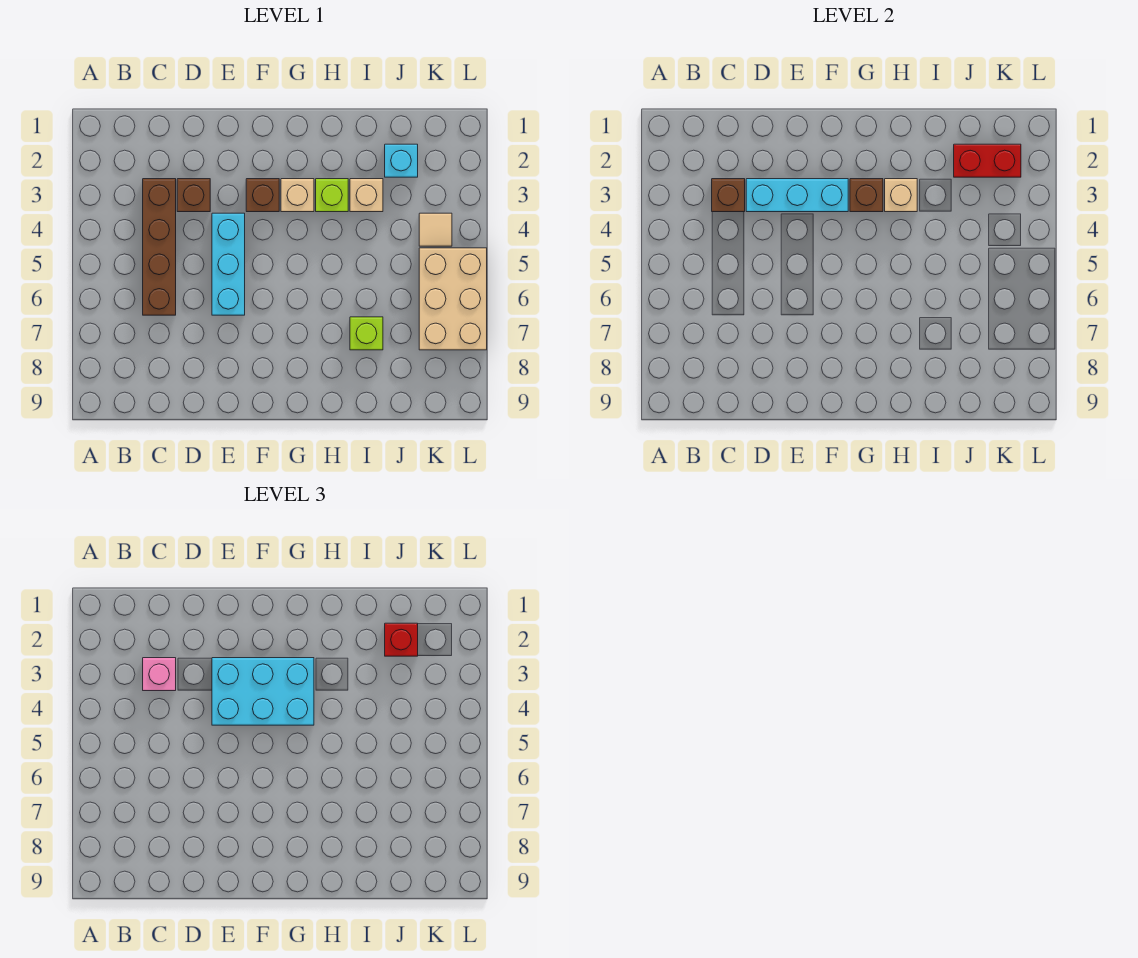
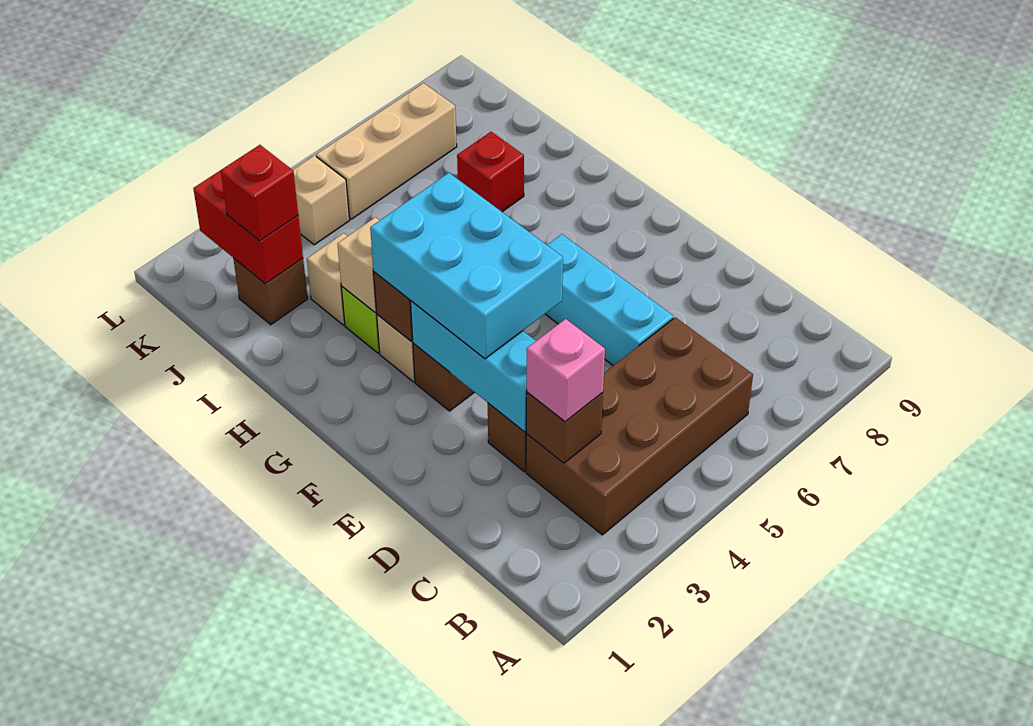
brown 1x4 brick [143,179,176,315] -> brown 2x4 brick [526,317,753,535]
cyan 1x3 brick [212,213,245,315] -> cyan 1x3 brick turned to [546,234,673,366]
lime 1x1 brick [350,317,383,350] -> red 1x1 brick [457,132,524,212]
cyan 1x1 brick [385,144,418,177] -> brown 1x1 brick [233,258,308,325]
tan 1x1 tile [419,213,452,246] -> tan 1x1 brick [293,156,349,245]
tan 2x3 brick [419,248,487,350] -> tan 1x3 brick [316,83,457,219]

